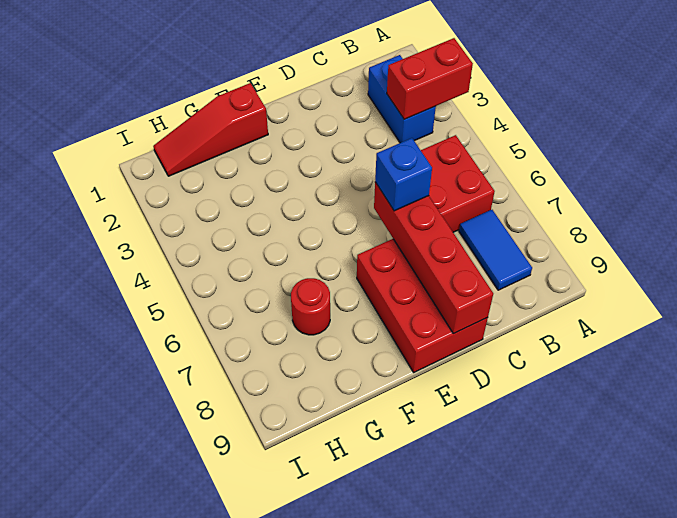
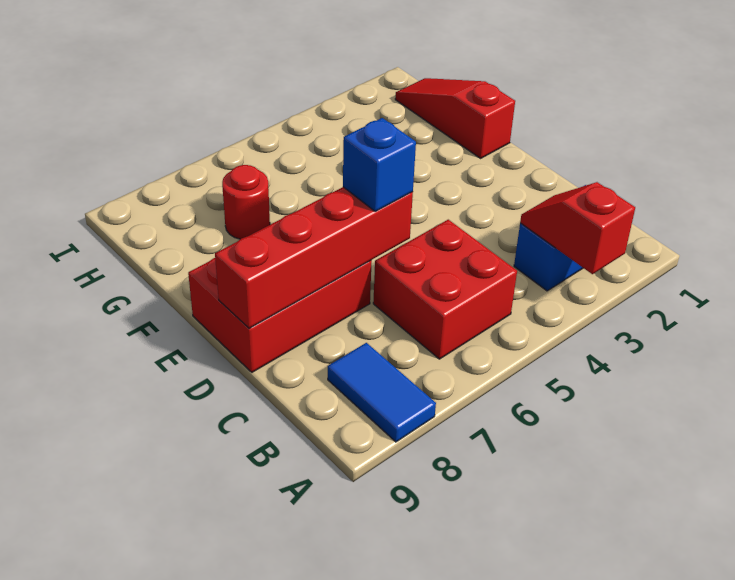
red 1x2 brick [387,38,473,119] -> red 1x2 slope [520,182,635,274]
blue 1x2 tile [459,210,532,290] -> blue 1x2 tile turned to [328,343,436,442]

